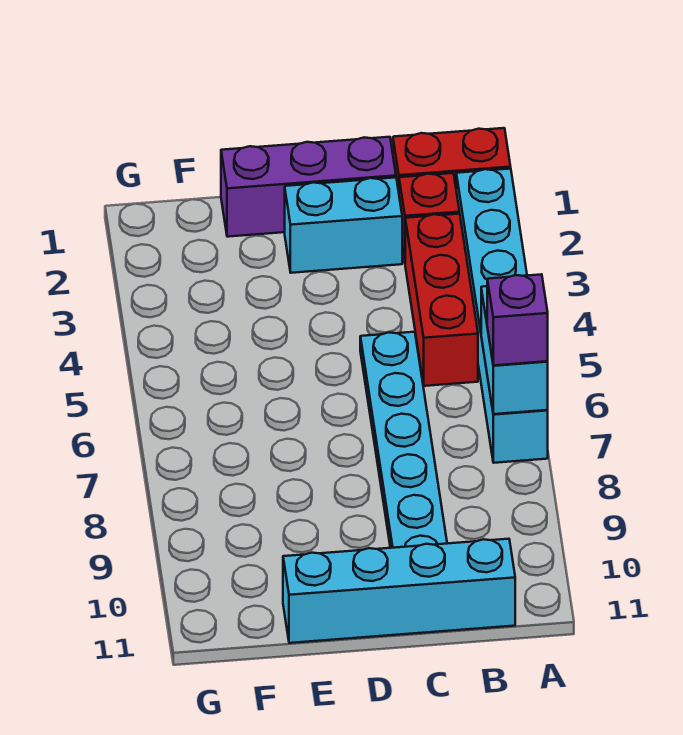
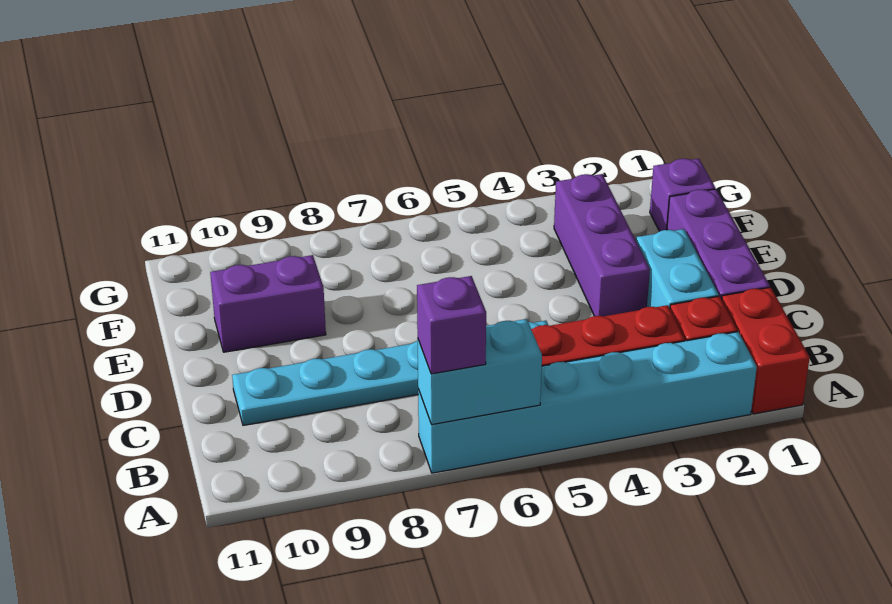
cyan 1x4 brick [283,539,515,643] -> none
none -> purple 1x3 brick [554,174,650,316]
none -> purple 1x2 brick [210,255,326,352]
none -> purple 1x1 brick [650,159,715,231]

